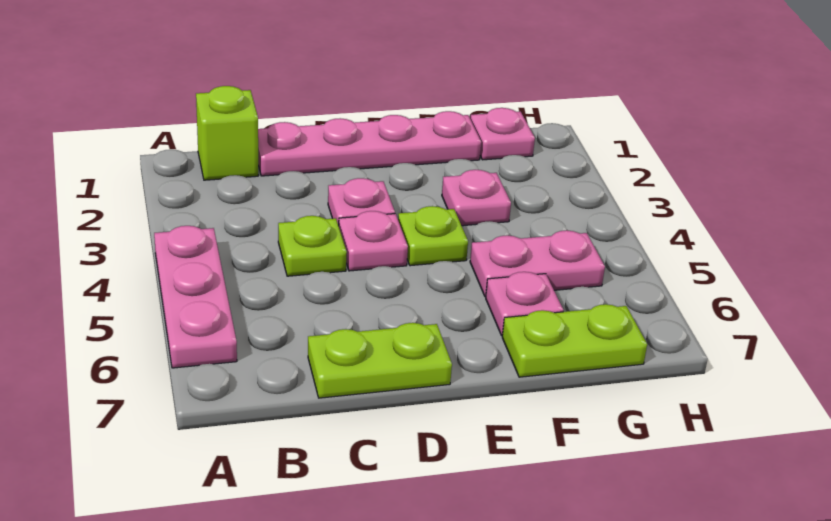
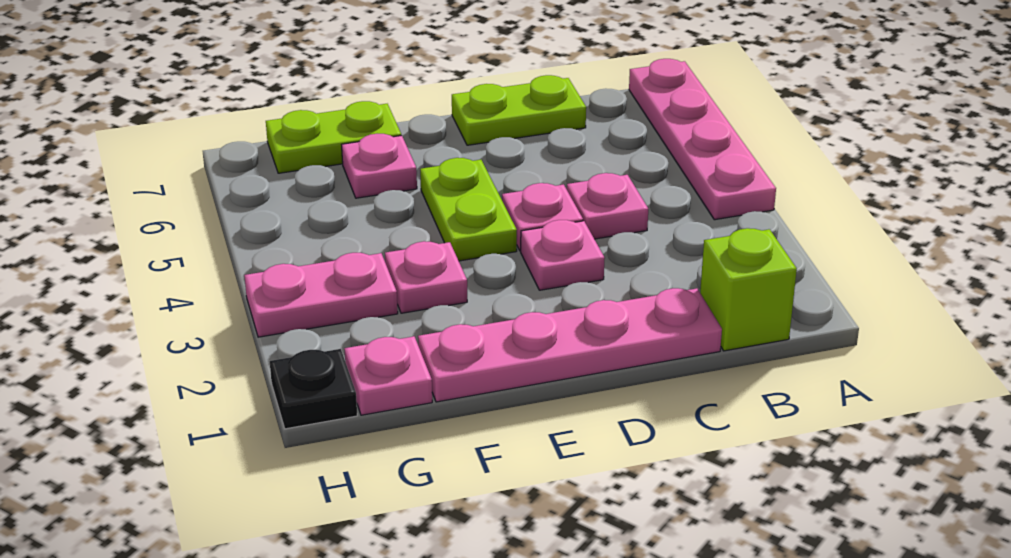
pink 1x3 plate [154,226,237,368] -> pink 1x4 plate [629,59,776,220]
lime 1x1 plate [278,216,347,276] -> pink 1x1 plate [567,173,648,239]
lime 1x1 plate [398,206,468,266] -> lime 1x2 plate [420,158,517,261]
pink 1x2 plate [470,230,605,297] -> pink 1x2 plate moved to [244,253,398,337]
none -> black 1x1 plate [270,349,357,429]

